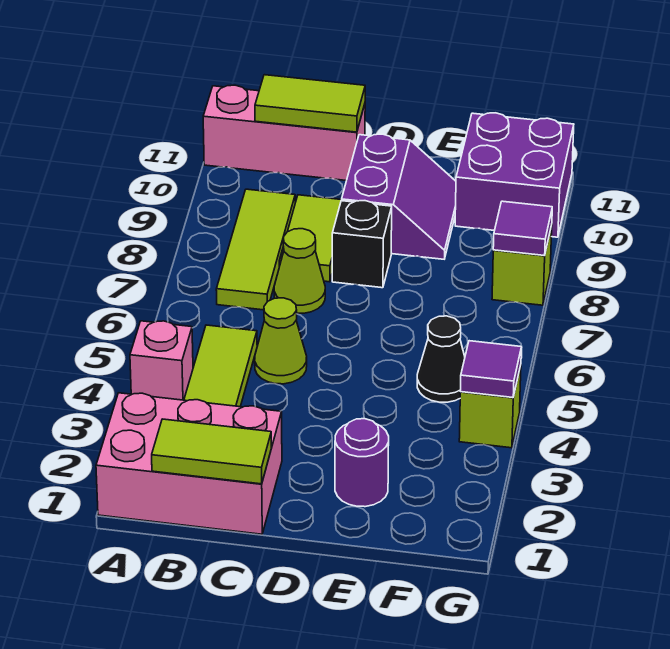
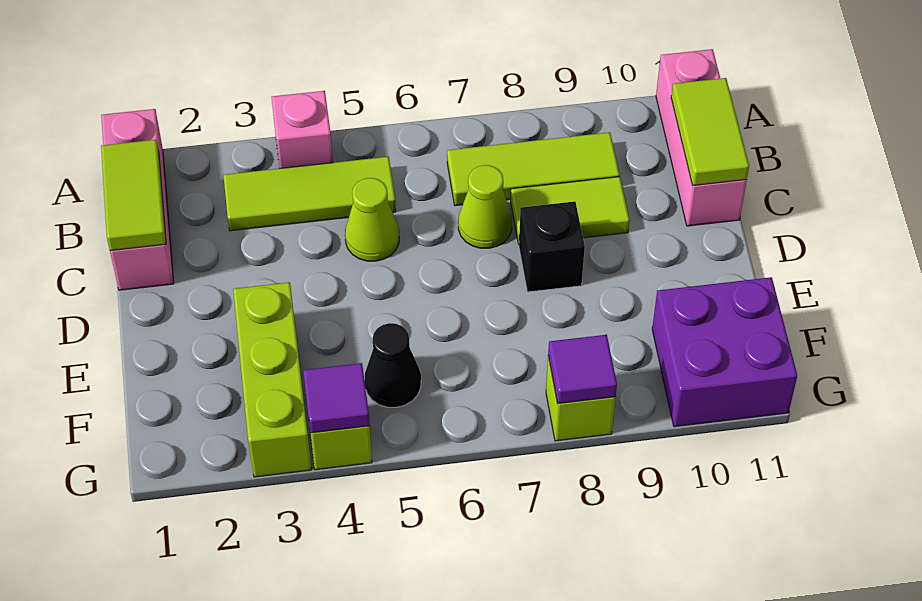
pink 2x3 brick [96,393,282,534] -> pink 1x3 brick [101,109,174,290]
purple 2x2 slope [342,134,456,259] -> none
purple 1x1 round brick [335,419,389,507] -> none
none -> lime 1x3 brick [233,282,312,477]

